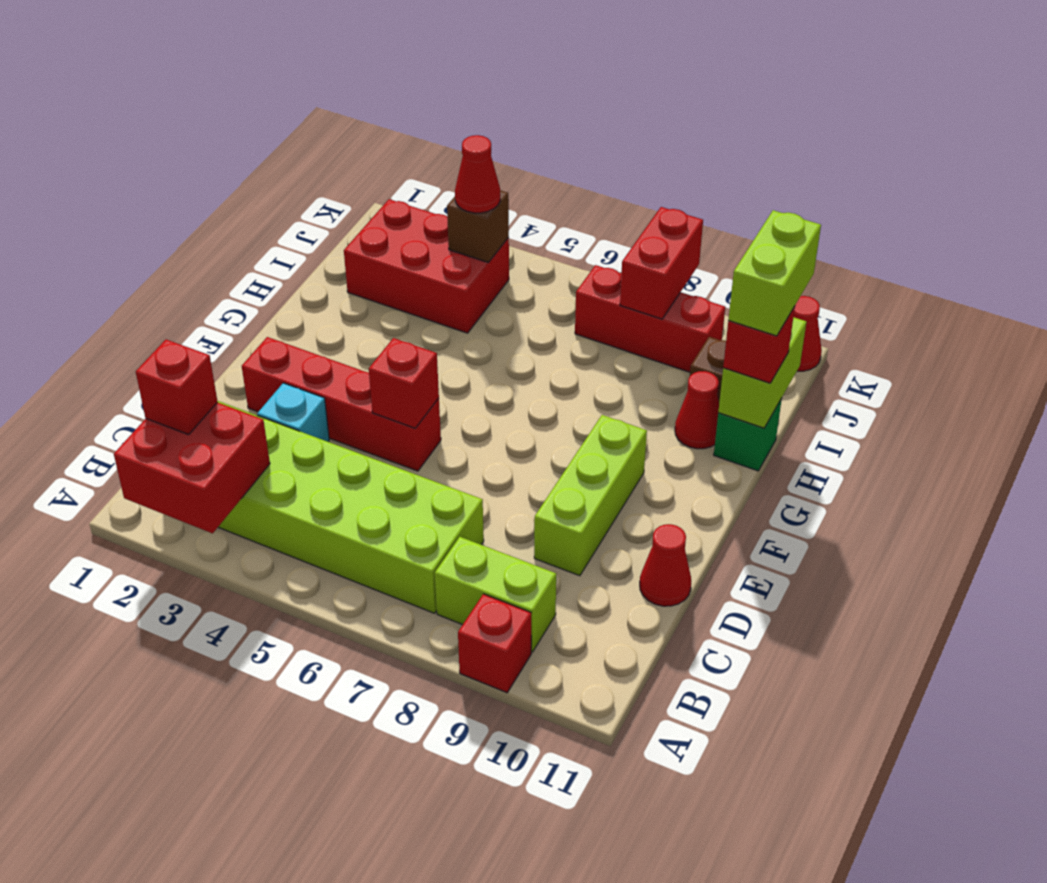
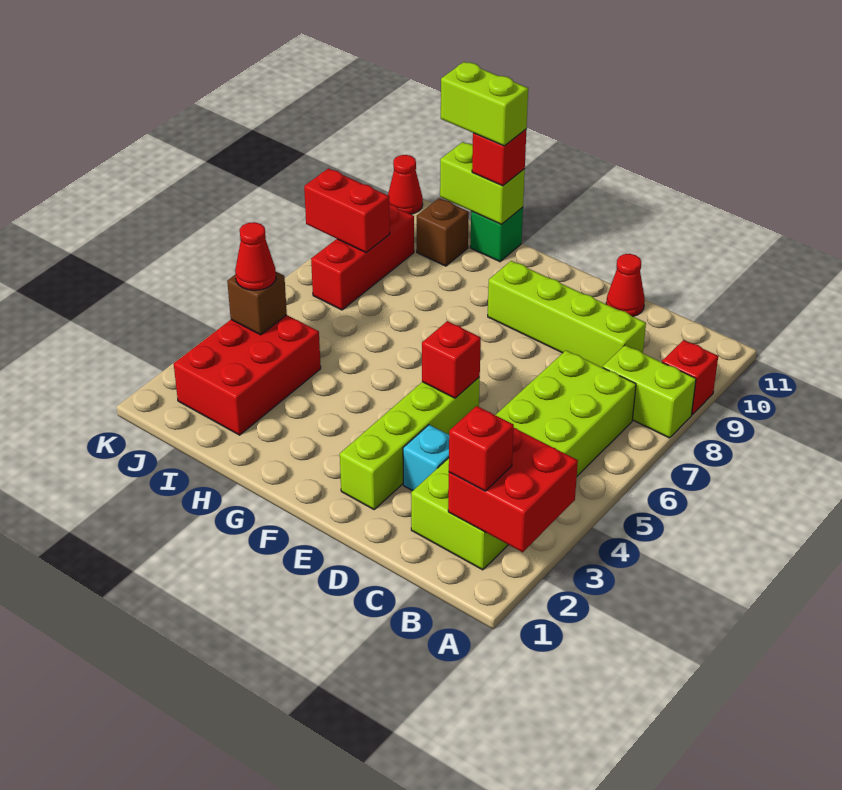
lime 1x2 brick [435,537,556,652] -> lime 1x2 brick turned to [603,345,696,438]
lime 1x3 brick [534,415,647,576] -> lime 1x4 brick [488,261,646,367]
red 1x4 brick [242,337,441,471] -> lime 1x4 brick [340,377,480,509]
red 1x1 cone [675,371,719,449] -> none

